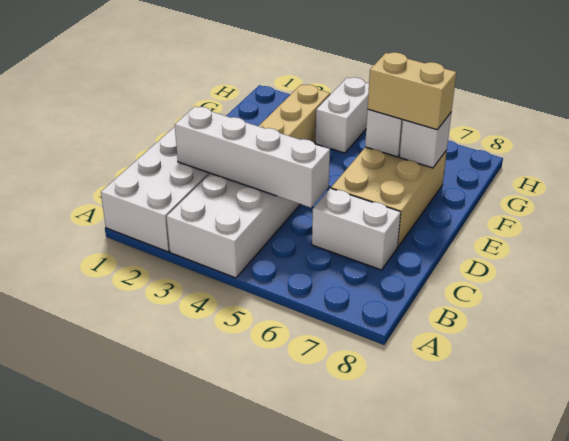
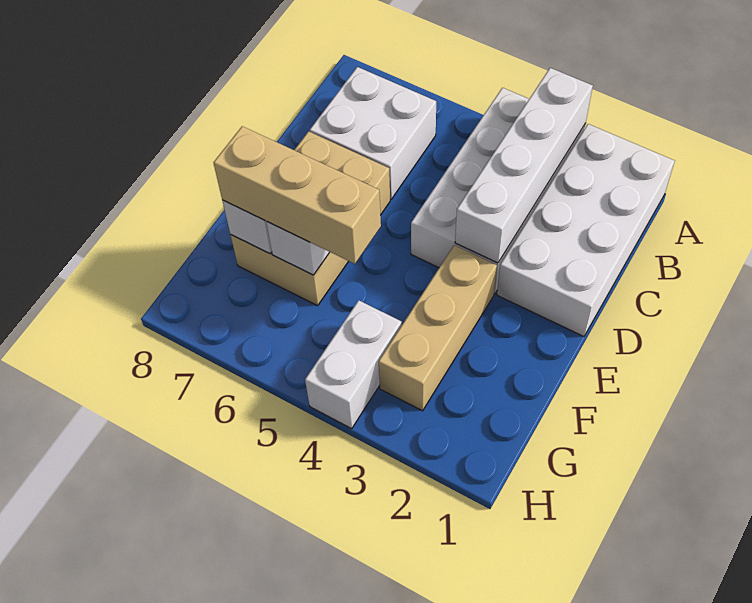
white 1x4 brick [175,106,330,208] -> white 1x4 brick turned to [455,68,593,263]
white 1x2 brick [312,188,401,270] -> white 2x2 brick [310,67,436,199]
tan 1x2 brick [368,52,456,130] -> tan 1x3 brick [214,126,381,264]

